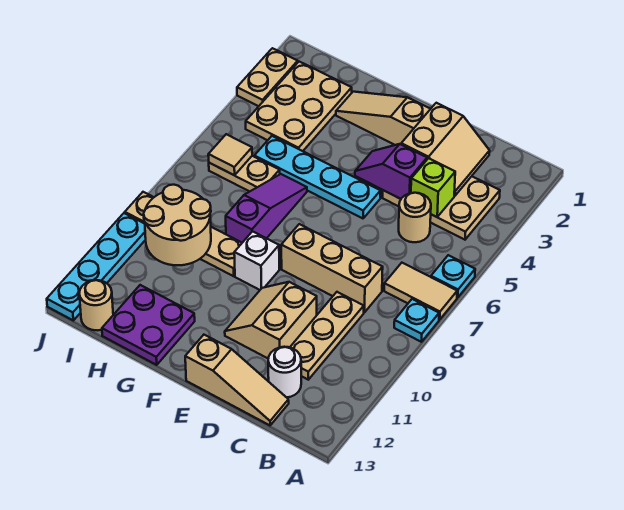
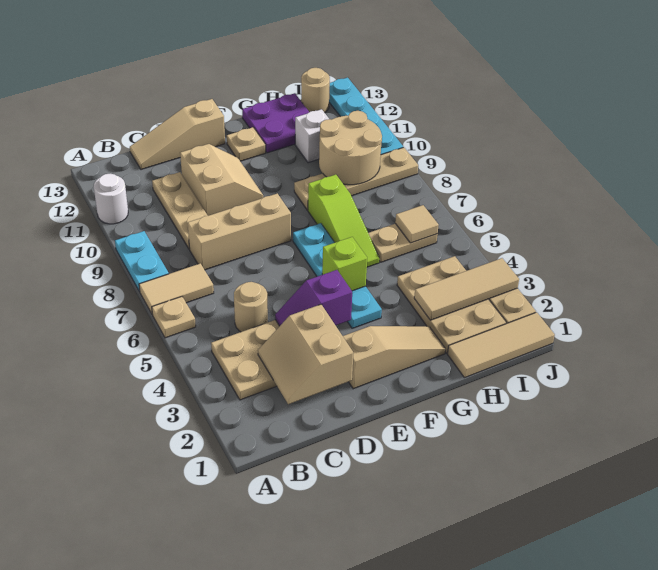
cyan 1x1 plate [431,255,475,298] -> tan 1x1 plate [152,297,196,338]
cyan 1x1 plate [394,299,439,342] -> cyan 1x2 plate [115,231,169,292]
lime 1x1 brick [411,158,455,217] -> lime 1x1 brick moved to [322,237,367,291]
white 1x1 round brick [268,347,301,397] -> white 1x1 round brick moved to [94,174,128,224]
purple 1x2 slope [355,144,427,199] -> purple 1x2 slope turned to [275,270,352,326]
cyan 1x4 plate [254,136,380,218] -> cyan 1x4 plate turned to [293,223,382,328]
white 1x1 brick [234,231,279,290] -> white 1x1 brick moved to [295,109,329,163]
none -> tan 1x1 plate [227,127,266,161]
purple 1x3 slope [226,174,307,243] -> lime 1x3 slope [308,175,379,267]
none -> tan 1x3 tile [447,312,555,378]
none -> tan 1x3 tile [414,258,519,320]

